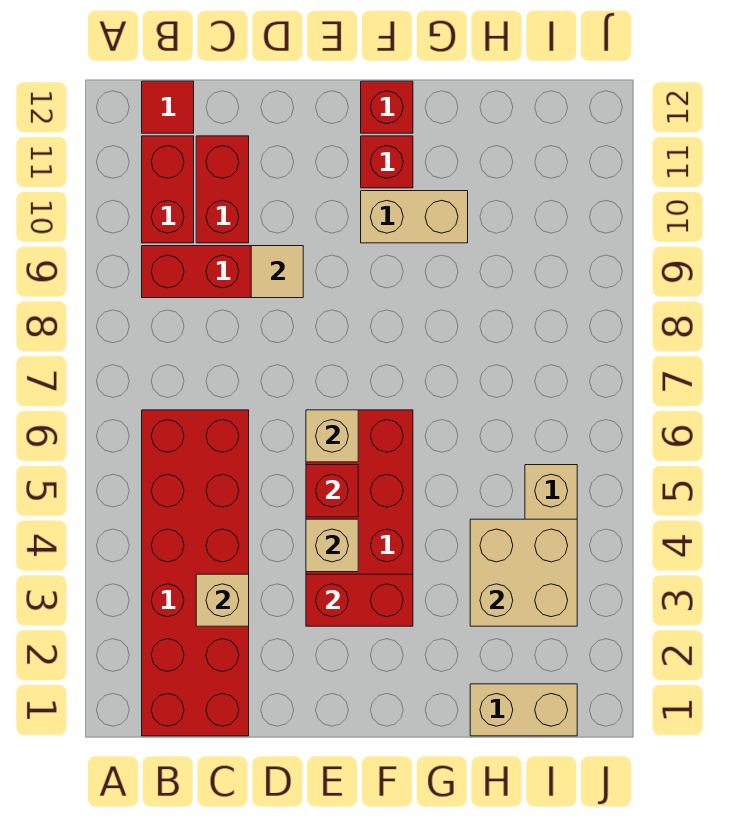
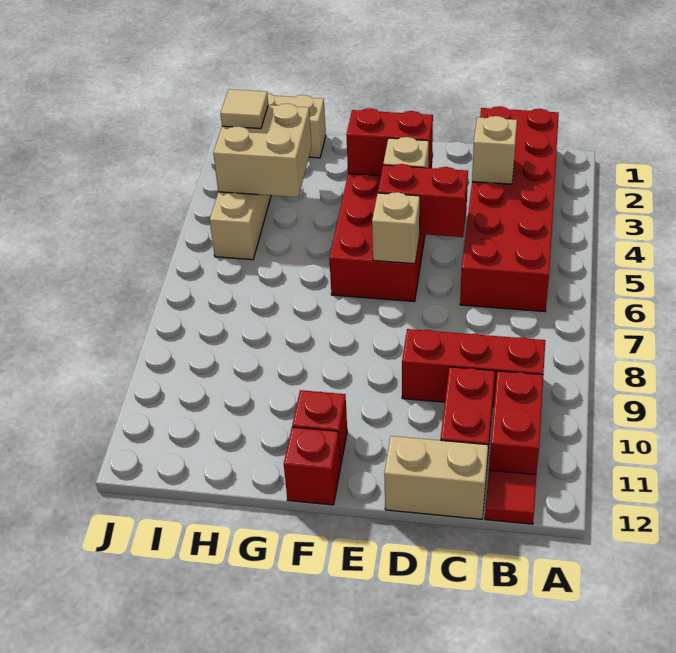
tan 1x1 tile [251,246,303,298] -> tan 1x1 tile moved to [220,89,268,129]
red 1x1 brick [306,465,358,517] -> red 1x2 brick [378,164,468,237]
tan 1x2 brick [361,191,468,243] -> tan 1x2 brick moved to [384,436,488,519]

